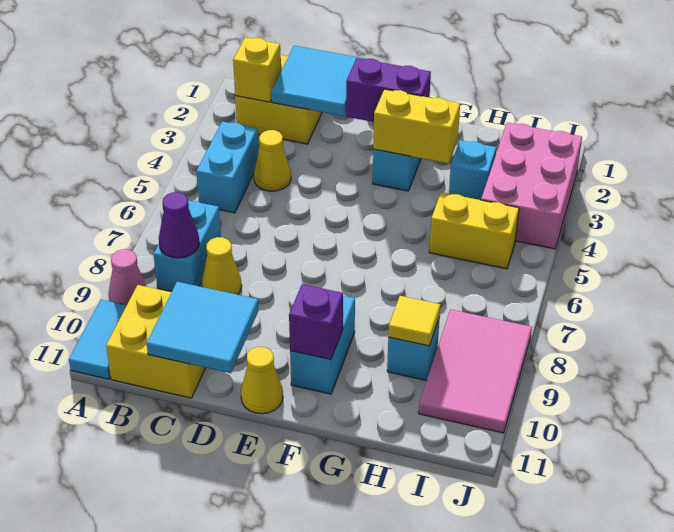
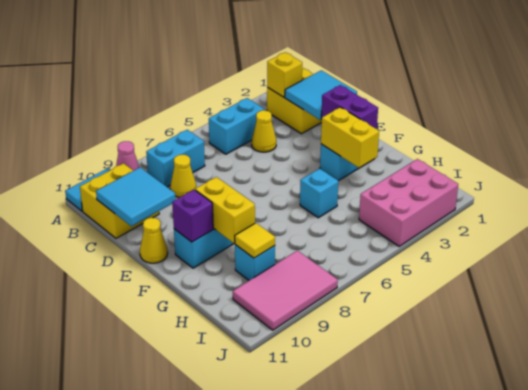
purple 1x1 cone [159,192,199,258] -> none
cyan 1x1 brick [449,140,496,200] -> cyan 1x1 brick moved to [300,169,338,218]
yellow 1x2 brick [429,192,519,269] -> yellow 1x2 brick moved to [195,177,255,243]

